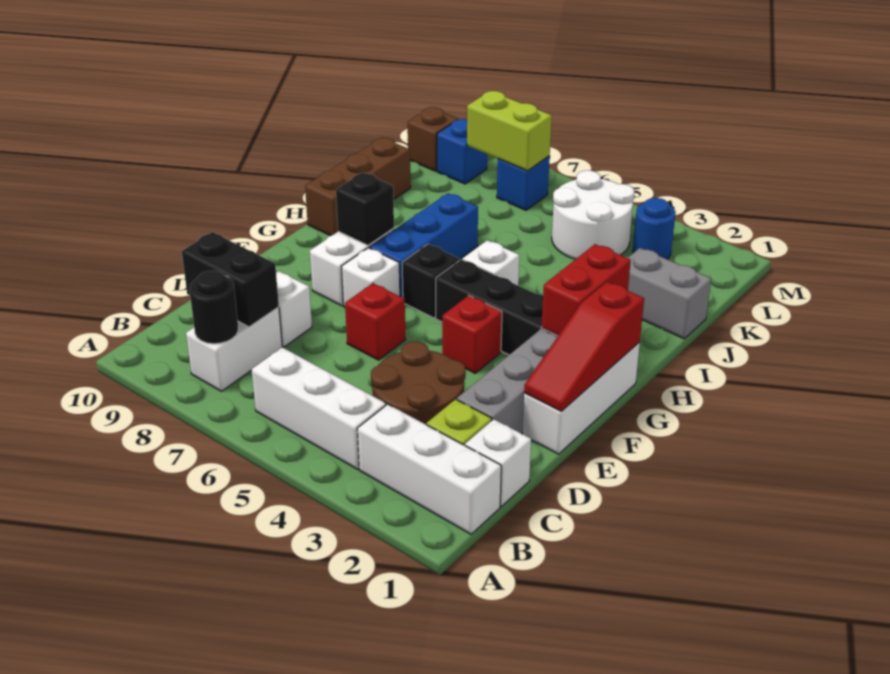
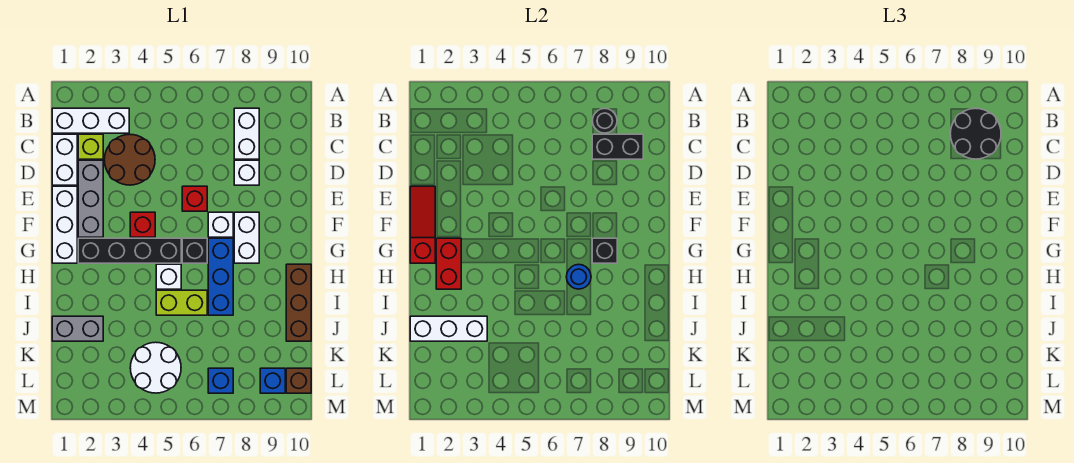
white 1x3 brick [251,347,386,469] -> white 1x3 brick moved to [410,316,487,341]
none -> black 2x2 round brick [950,108,1001,159]
white 1x1 brick [465,419,531,506] -> white 1x2 brick [52,134,77,185]
blue 1x1 round brick [633,198,676,259] -> blue 1x1 round brick moved to [566,264,591,289]
lime 1x2 brick [467,91,552,171] -> lime 1x2 brick moved to [156,290,207,315]

